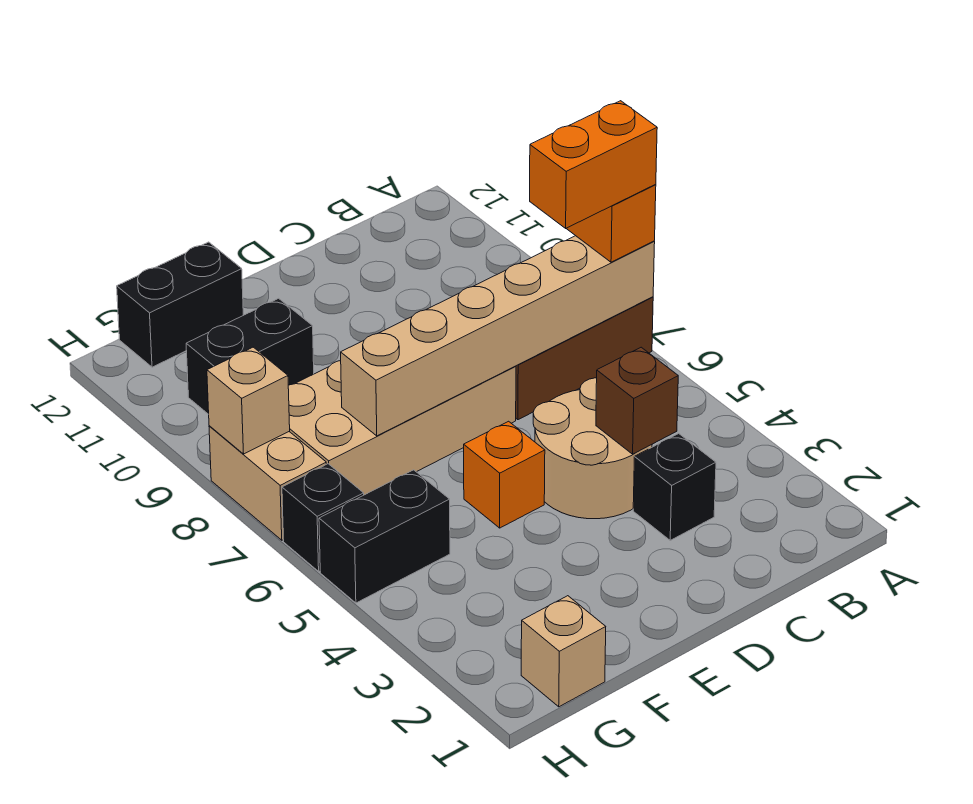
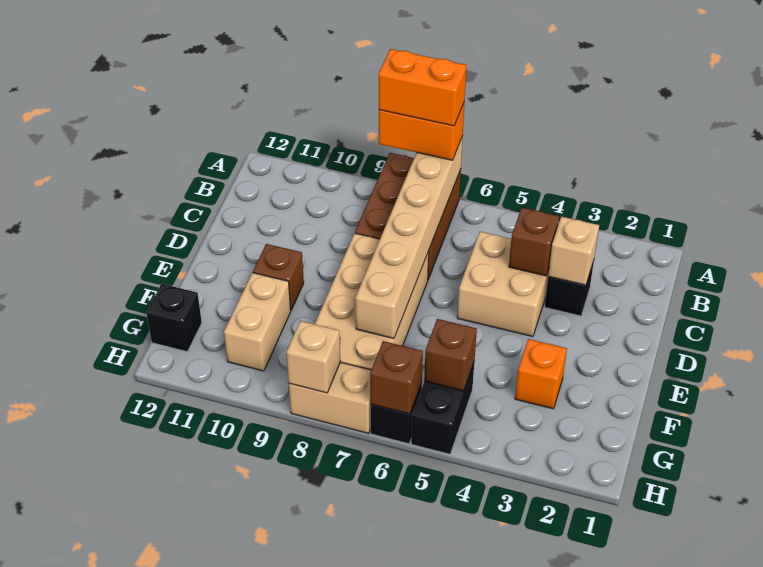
orange 1x2 brick [530,101,657,228] -> orange 1x2 brick turned to [379,49,466,126]
tan 2x2 round brick [533,378,652,519] -> tan 2x2 brick [457,232,549,337]
orange 1x1 brick [464,421,545,528] -> orange 1x1 brick moved to [515,339,567,409]
none -> brown 1x1 brick [253,244,304,310]
black 1x2 brick [186,298,314,414] -> tan 1x2 brick [224,273,291,371]
black 1x2 brick [117,242,243,367] -> black 1x1 brick [146,284,202,352]
tan 1x1 brick [521,596,606,707] -> tan 1x1 brick moved to [548,217,599,285]
none -> brown 1x1 brick [424,319,477,391]
none -> brown 1x1 brick [370,341,423,414]

